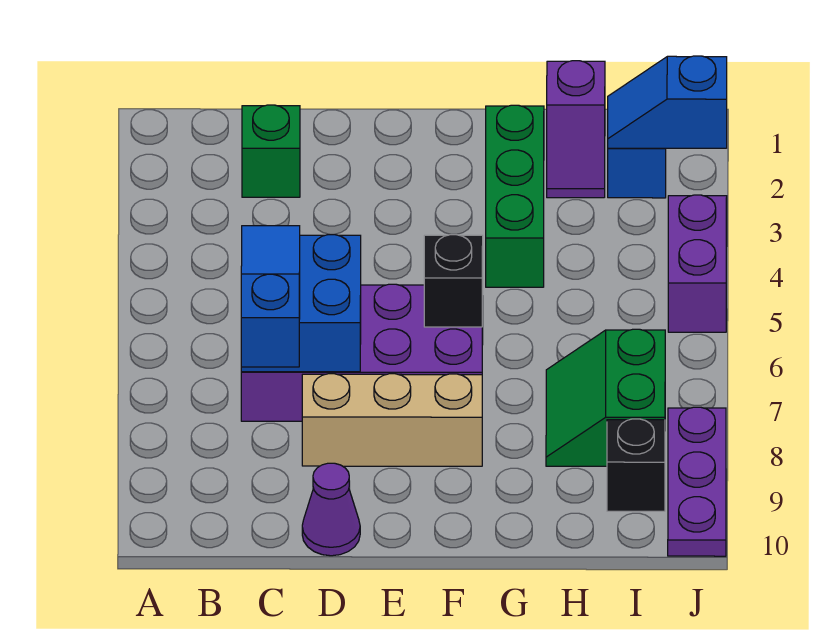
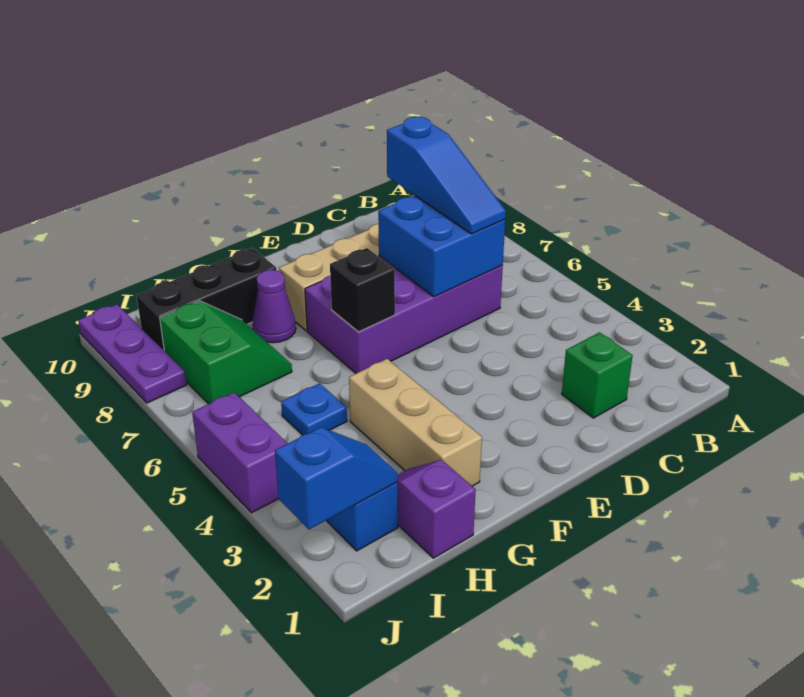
purple 1x1 cone [302,463,360,556] -> purple 1x1 cone moved to [252,270,296,343]
green 1x3 brick [486,105,544,287] -> tan 1x3 brick [349,359,482,486]
none -> blue 1x1 plate [281,383,347,435]
black 1x1 brick [607,419,665,511] -> black 1x3 brick [137,248,276,350]

